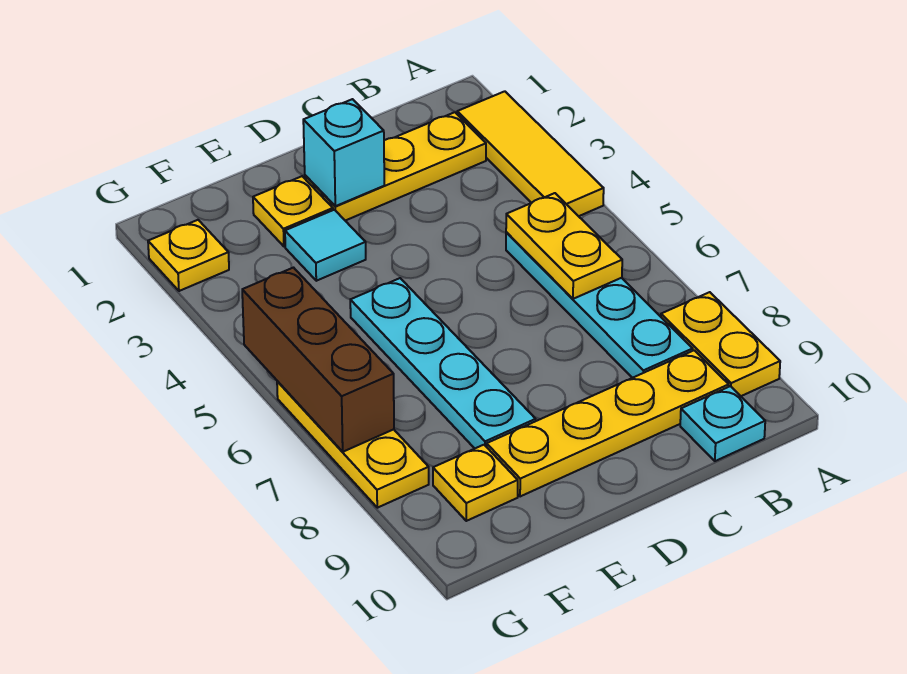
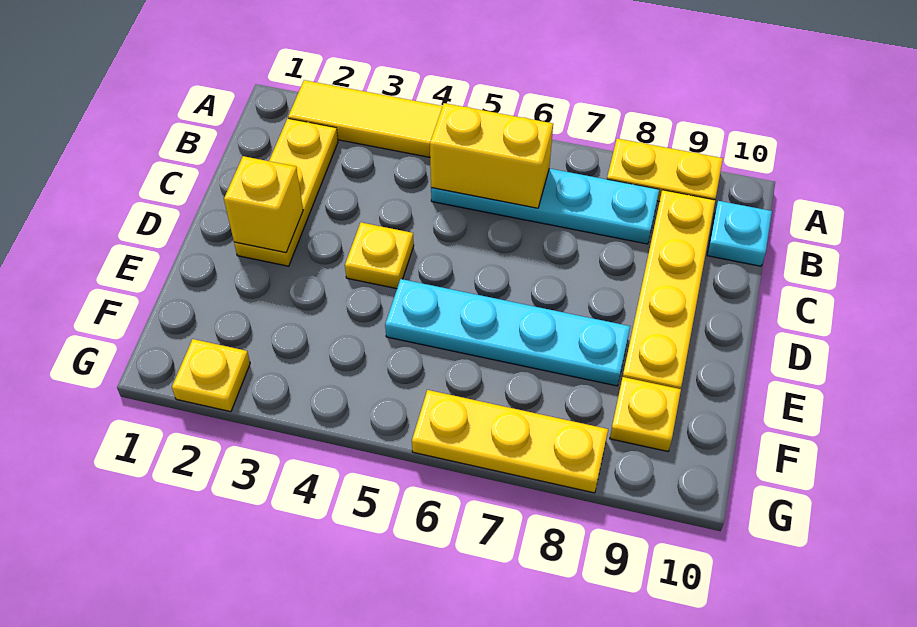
yellow 1x2 plate [506,193,622,299] -> yellow 1x2 brick [430,103,553,208]
cyan 1x1 brick [303,99,384,206] -> yellow 1x1 brick [224,156,303,253]
yellow 1x1 plate [253,176,333,246] -> yellow 1x1 plate moved to [345,222,414,289]
cyan 1x1 tile [285,210,366,281] -> none
brown 1x3 brick [242,268,394,452] -> none

